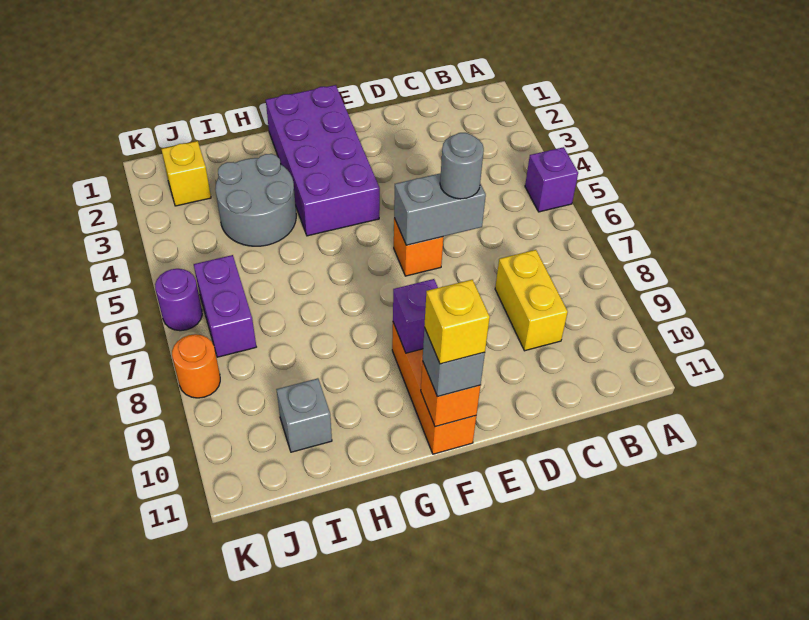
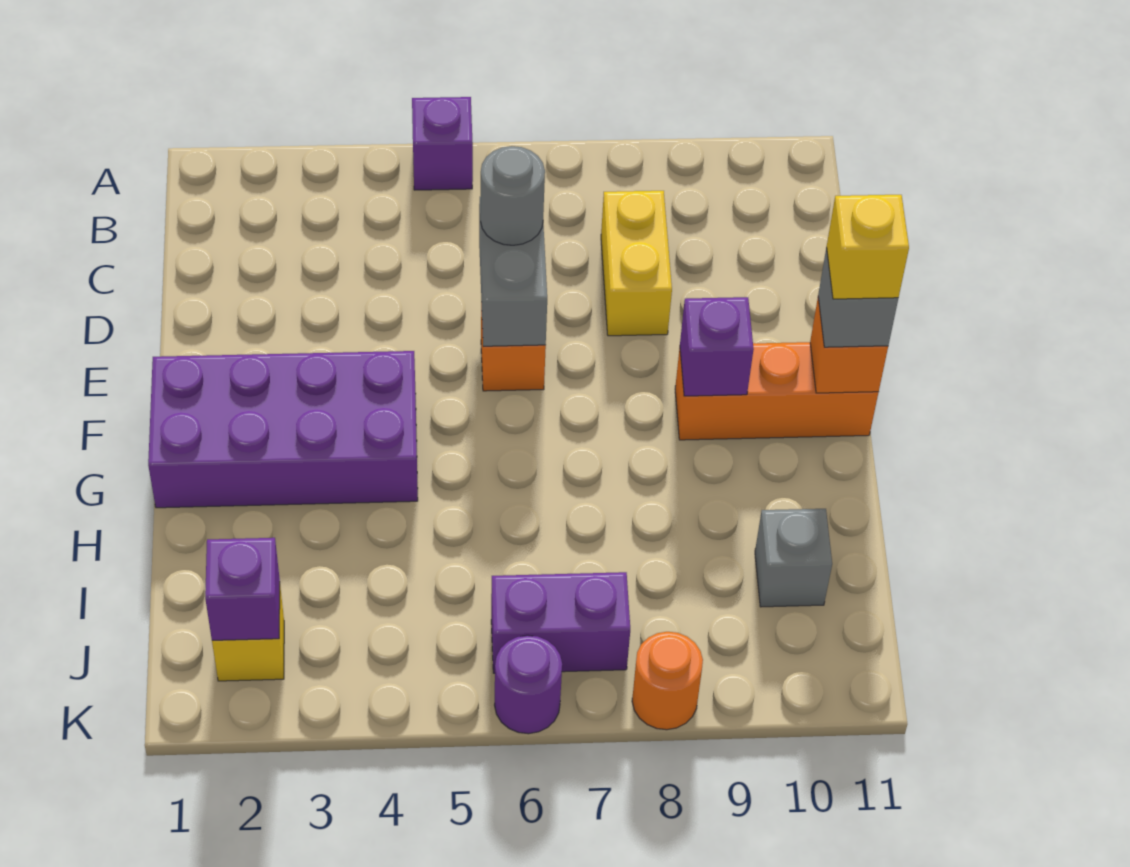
yellow 1x2 brick [495,250,568,351] -> yellow 1x2 brick turned to [601,191,672,336]
grey 2x2 round brick [215,154,296,246] -> none
none -> purple 1x1 brick [205,538,280,640]

